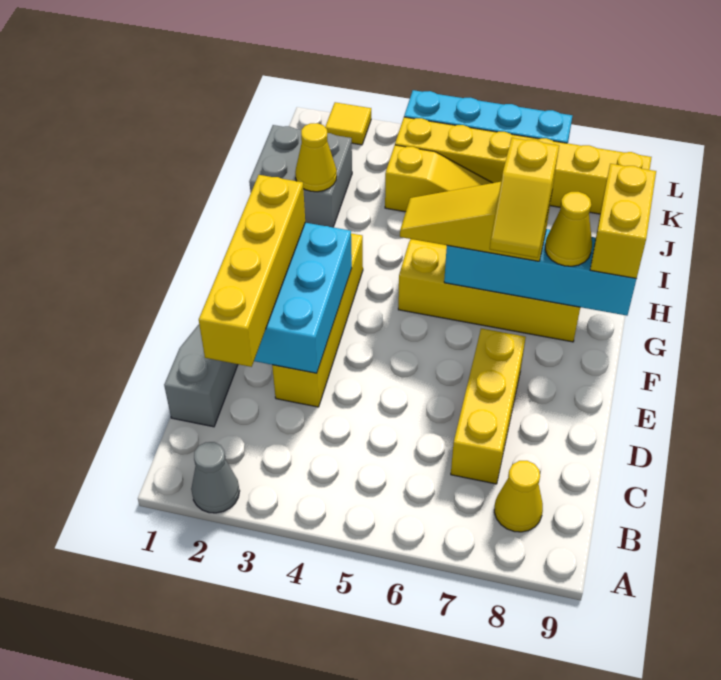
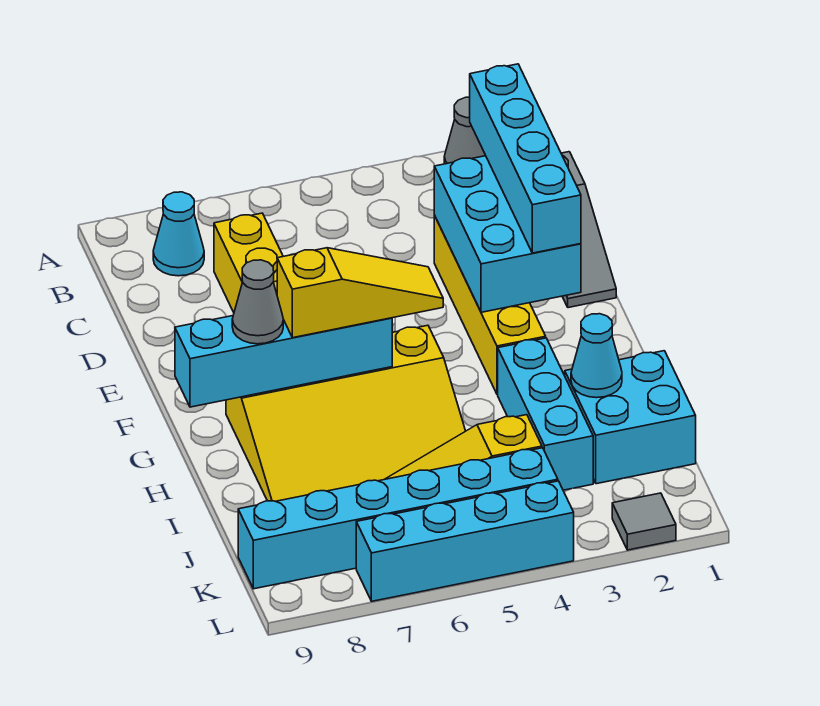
yellow 1x1 cone [494,461,543,532] -> cyan 1x1 cone [153,192,204,276]
yellow 1x4 brick [199,175,305,367] -> cyan 1x4 brick [470,64,581,253]
yellow 1x2 slope [490,138,559,258] -> none
yellow 1x1 cone [545,192,592,266] -> grey 1x1 cone [232,260,283,344]
yellow 1x2 brick [590,164,656,279] -> none
none -> cyan 1x3 brick [498,338,593,490]
grey 2x2 brick [249,125,352,227] -> cyan 2x2 brick [565,351,696,484]
yellow 1x1 cone [295,123,337,192] -> cyan 1x1 cone [571,314,622,398]
yellow 1x6 brick [395,117,652,214] -> cyan 1x6 brick [238,448,558,589]
yellow 1x1 tile [325,102,371,145] -> grey 1x1 tile [612,493,676,550]

